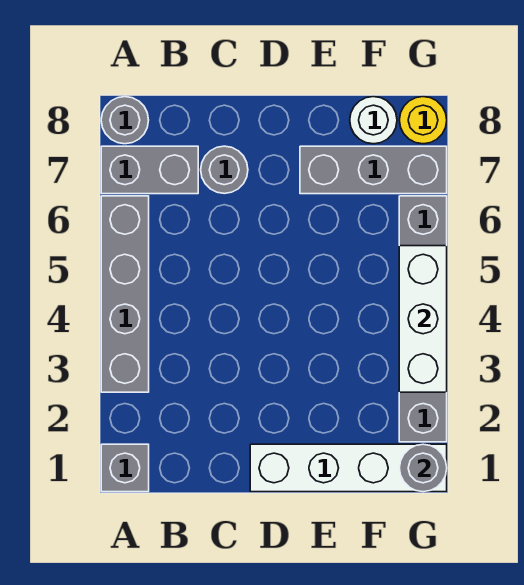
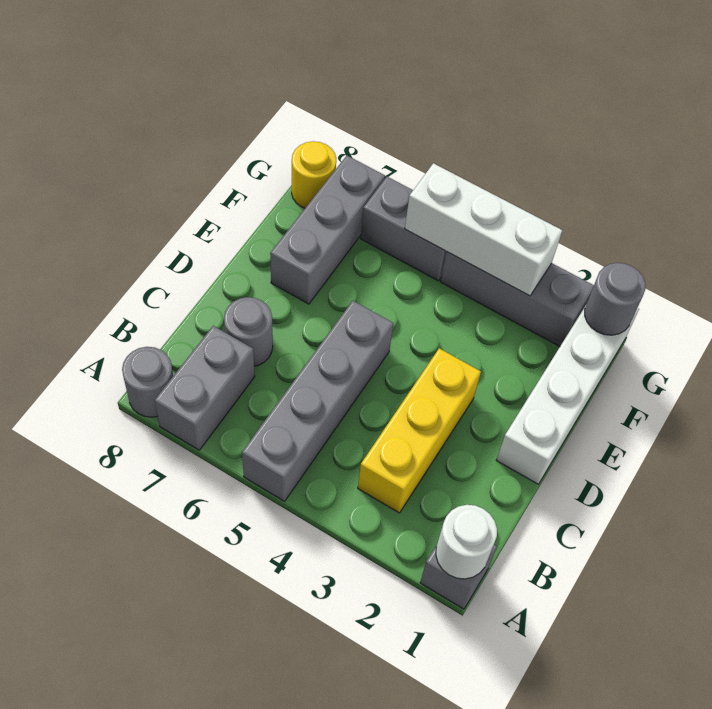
grey 1x4 brick [101,196,149,392] -> grey 1x4 brick turned to [242,301,393,501]
none -> yellow 1x3 brick [358,348,481,513]
white 1x1 round brick [350,97,397,144] -> white 1x1 round brick moved to [436,505,497,579]

